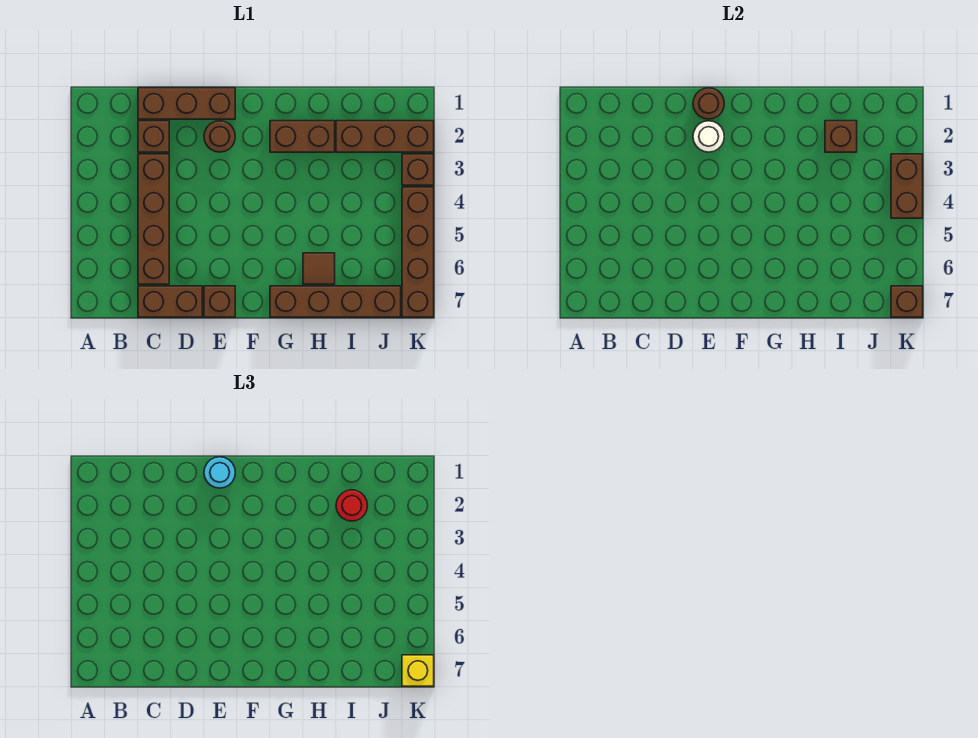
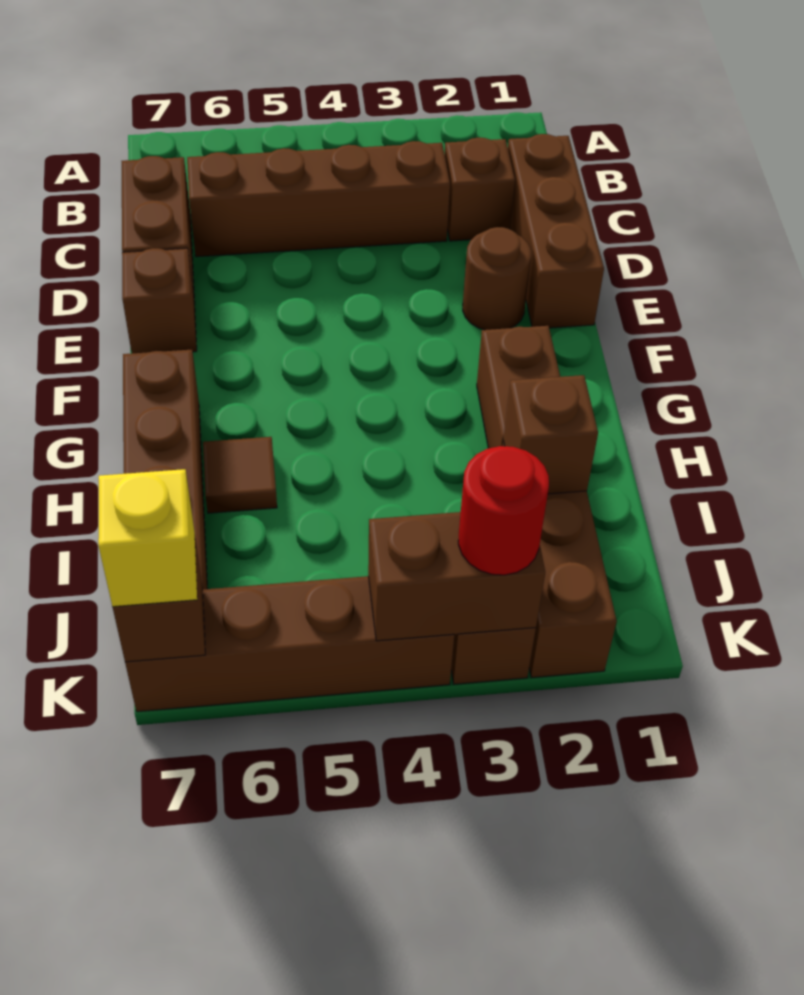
brown 1x1 round brick [693,88,724,119] -> none
cyan 1x1 round brick [204,457,235,488] -> none
white 1x1 round brick [693,121,724,152] -> none
red 1x1 round brick [336,490,367,521] -> red 1x1 round brick moved to [458,446,549,575]

